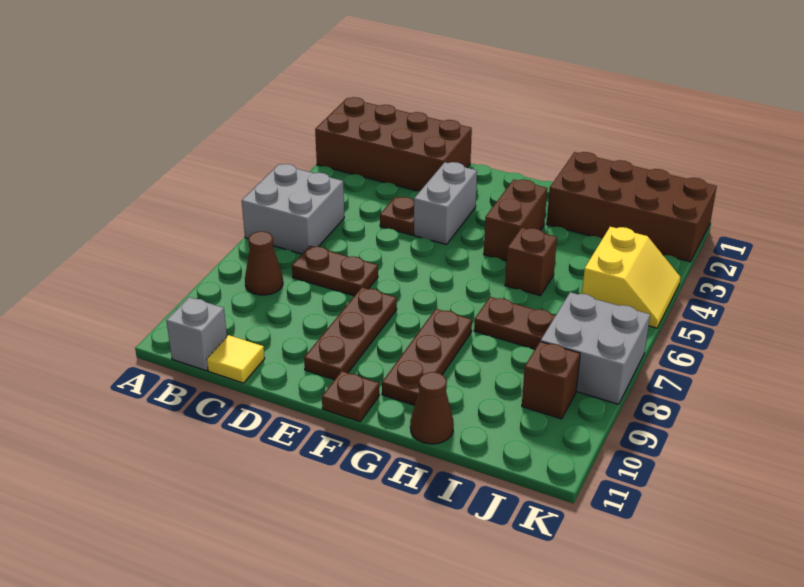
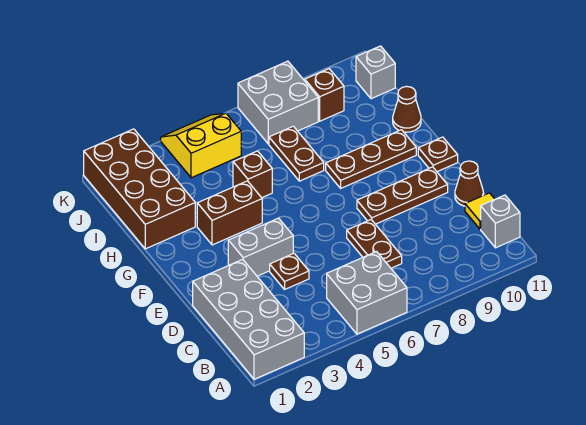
brown 2x4 brick [315,97,472,191] -> grey 2x4 brick [193,259,304,379]
brown 1x1 cone [245,231,283,295] -> brown 1x1 cone moved to [455,161,483,206]
none -> grey 1x1 brick [356,46,395,99]

